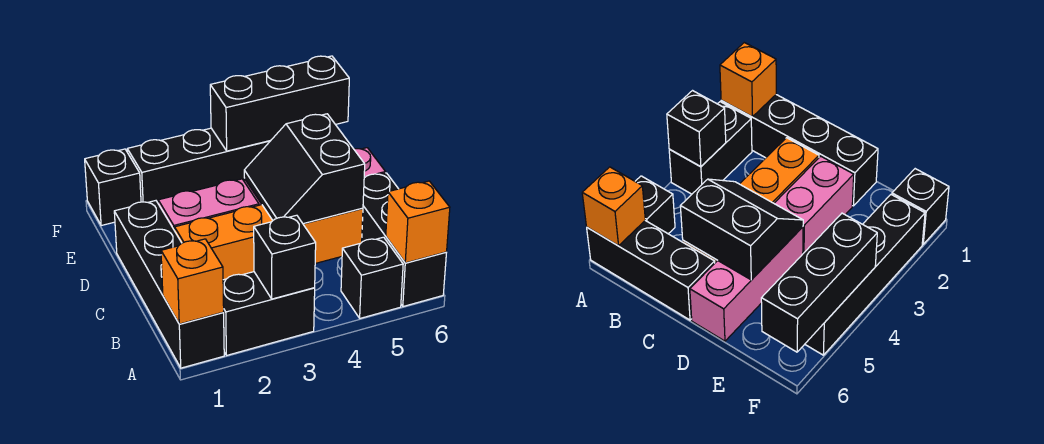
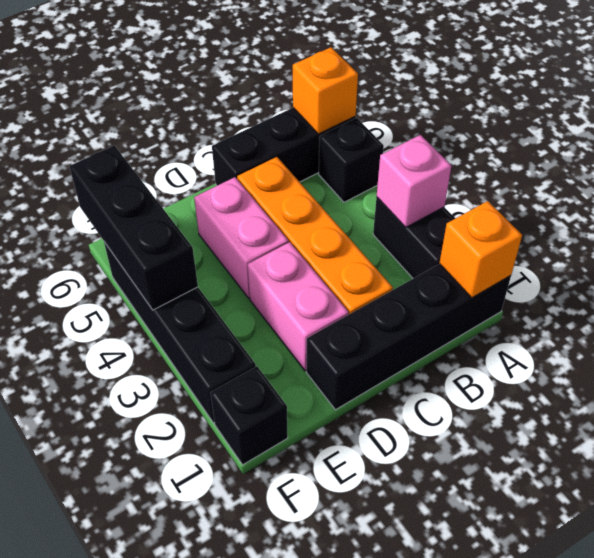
black 1x1 brick [254,215,316,299] -> pink 1x1 brick [377,135,451,227]
black 2x2 slope [244,114,365,224] -> none
pink 1x3 brick [690,227,803,341] -> pink 1x2 brick [194,177,289,298]

